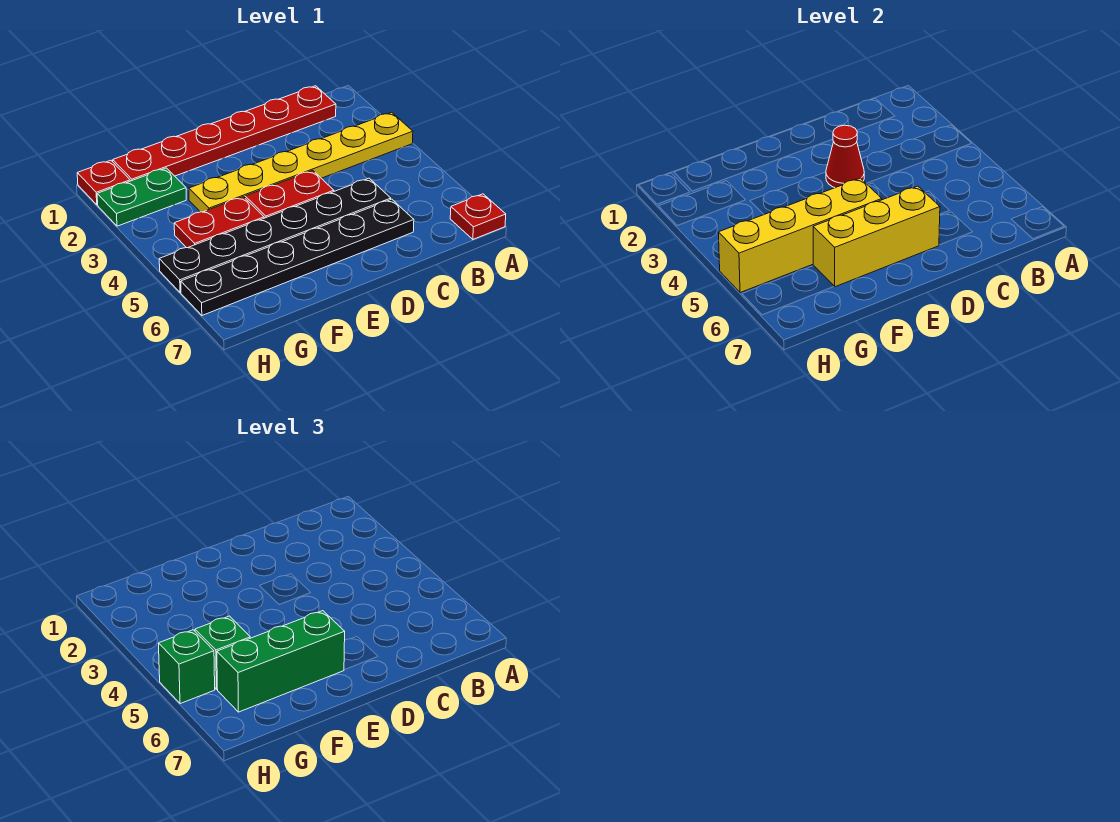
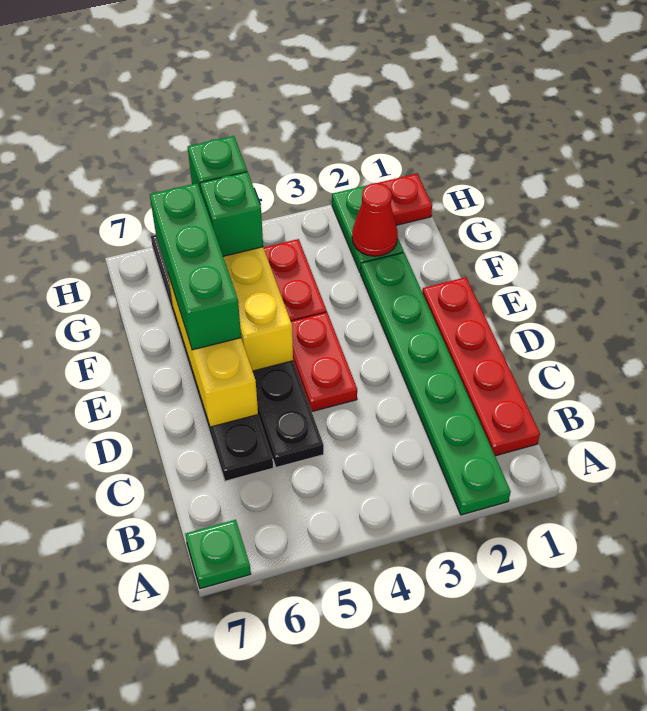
none -> green 1x6 plate [361,252,511,515]
yellow 1x6 plate [189,112,413,212] -> none
red 1x1 plate [450,194,506,239] -> green 1x1 plate [185,520,251,589]
red 1x6 plate [113,86,336,181] -> red 1x4 plate [422,277,540,456]
red 1x1 cone [826,125,864,188] -> red 1x1 cone moved to [352,183,398,256]

